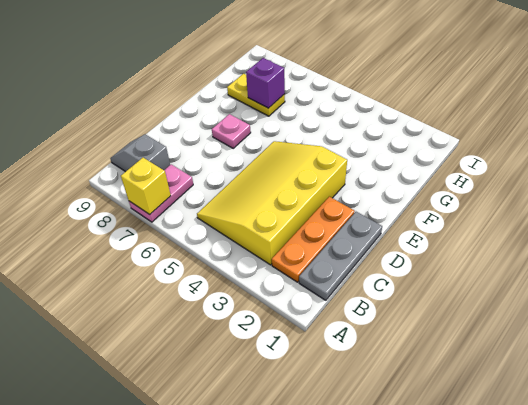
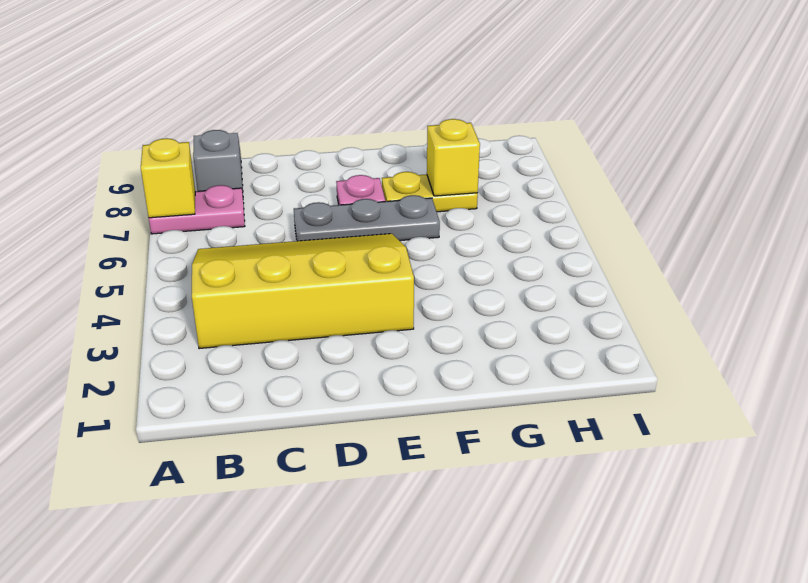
grey 1x3 plate [299,212,382,300] -> grey 1x3 plate moved to [294,195,440,241]
orange 1x3 plate [272,197,355,282] -> none
yellow 1x2 plate [227,74,285,116] -> yellow 1x2 plate turned to [382,172,478,212]
purple 1x1 brick [246,58,285,108] -> yellow 1x1 brick [427,119,480,196]

